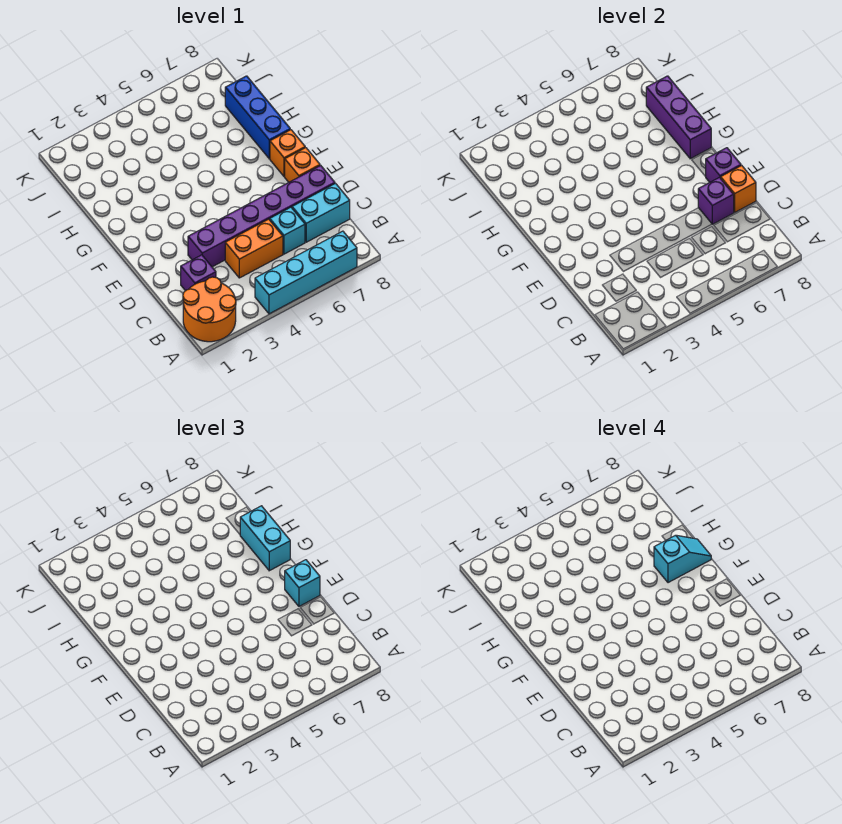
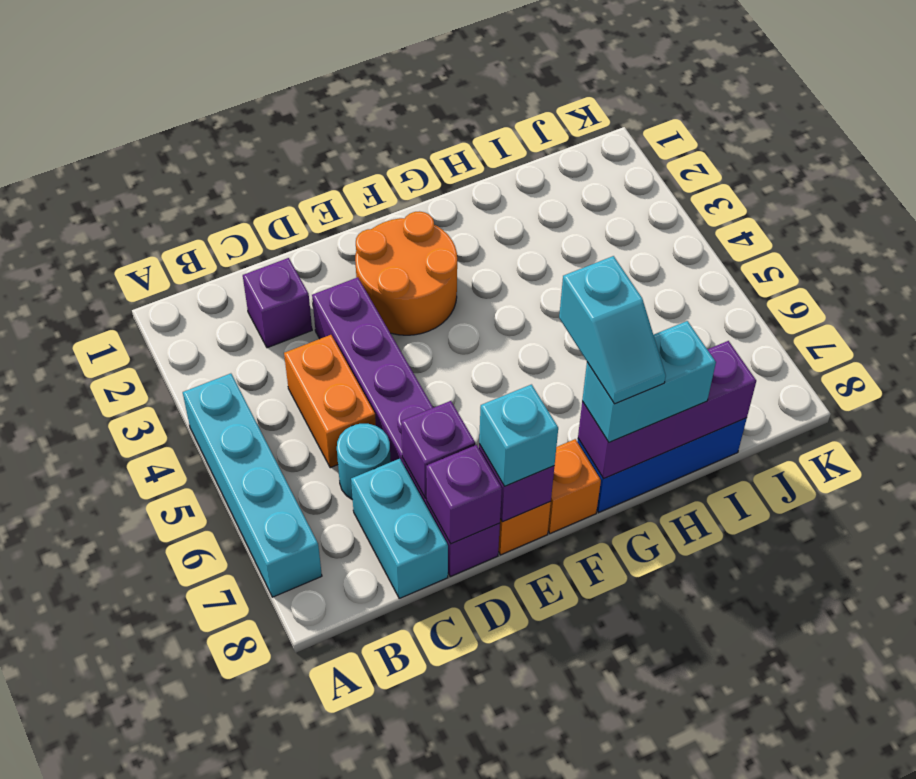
orange 2x2 round brick [183,277,236,342] -> orange 2x2 round brick moved to [355,211,457,335]
cyan 1x1 brick [270,207,305,254] -> cyan 1x1 round brick [337,424,391,500]
orange 1x1 brick [721,166,756,212] -> purple 1x1 brick [426,445,502,544]

